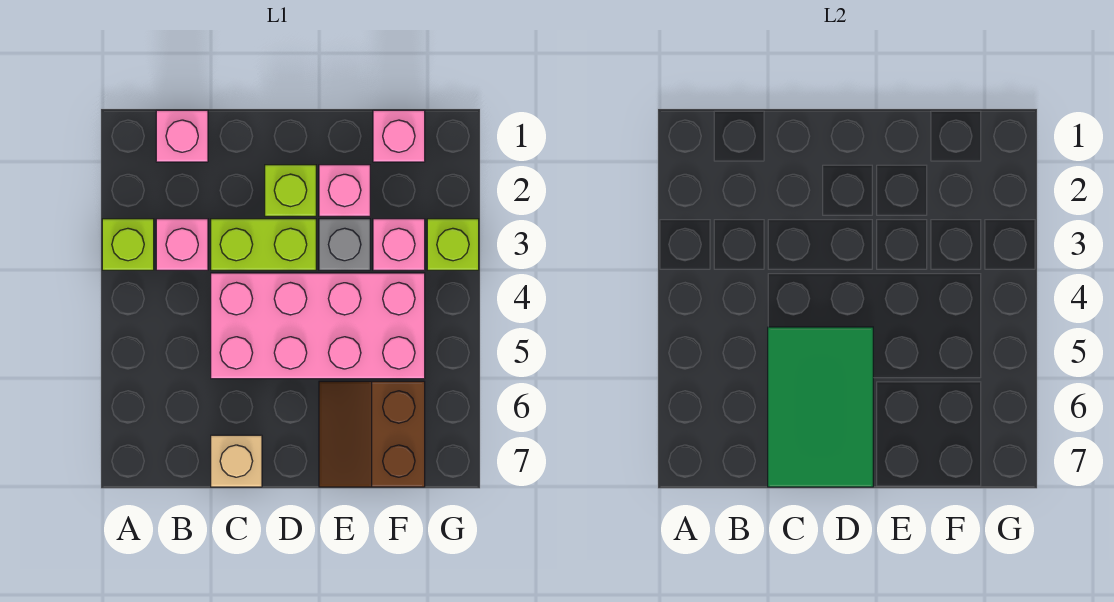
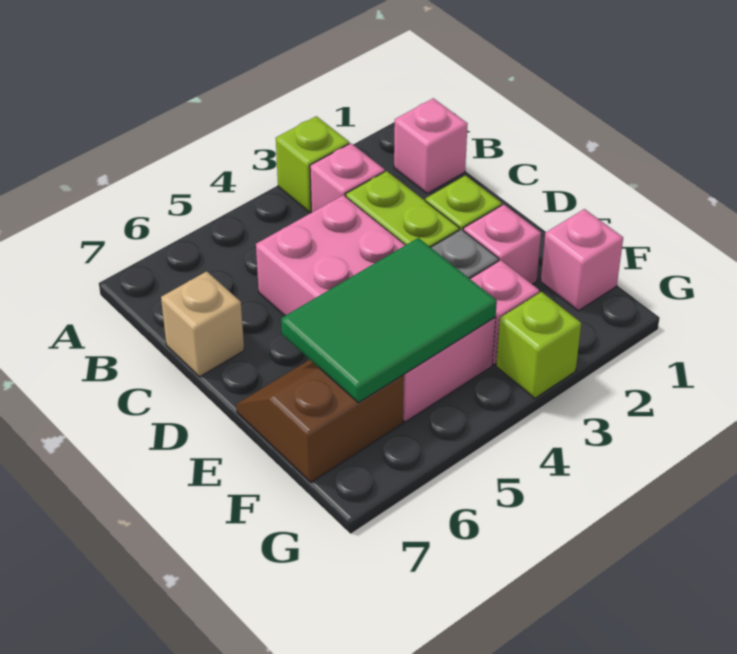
green 2x3 tile [768,327,873,487] -> green 2x3 tile moved to [281,238,497,403]

